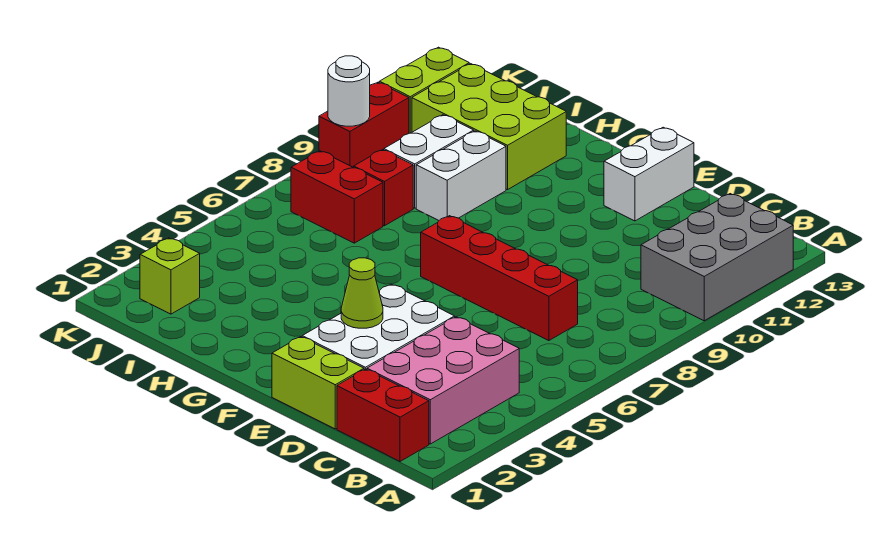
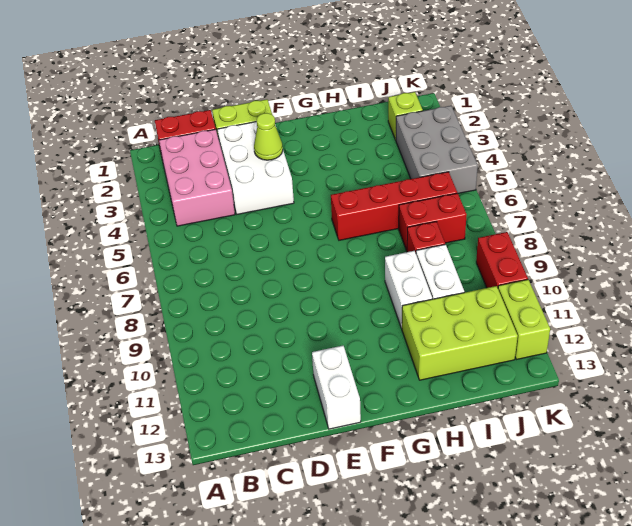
grey 2x3 brick [641,194,793,321] -> grey 2x3 brick moved to [396,106,478,194]
red 1x4 brick [421,216,578,341] -> red 1x4 brick moved to [331,172,457,240]
white 1x1 round brick [328,56,370,126] -> none

